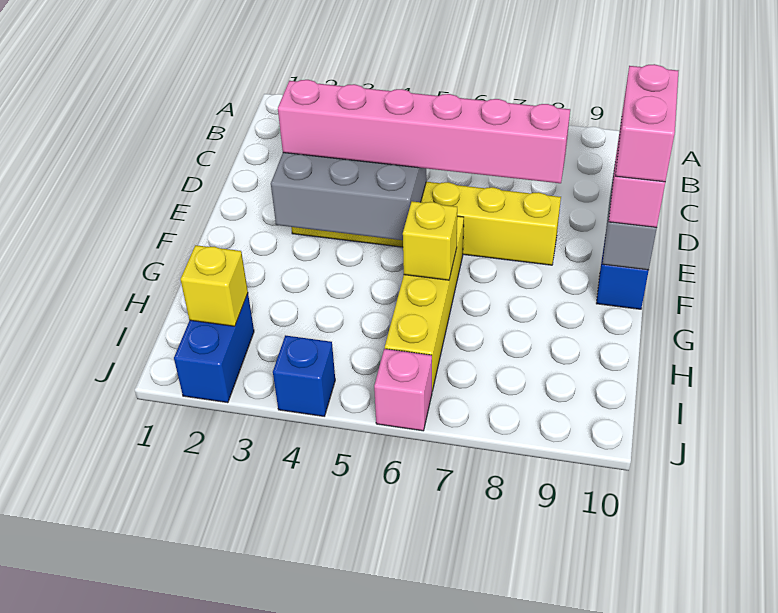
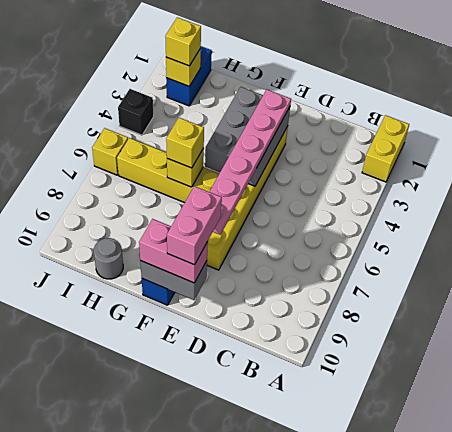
none -> yellow 1x2 brick [362,115,409,182]
pink 1x6 brick [278,80,570,183] -> pink 1x6 plate [209,90,291,235]
pink 1x2 brick [615,64,678,182] -> pink 1x2 brick turned to [167,186,222,265]
none -> yellow 1x1 brick [166,118,204,168]
none -> grey 1x1 round brick [94,238,123,279]
blue 1x2 brick [174,294,254,403] -> blue 1x2 brick turned to [166,46,212,106]
none -> yellow 1x1 brick [165,17,201,66]
blue 1x1 brick [273,335,335,416] -> black 1x1 brick [118,89,154,135]
pink 1x1 brick [374,349,432,431] -> yellow 1x1 brick [92,128,128,175]

